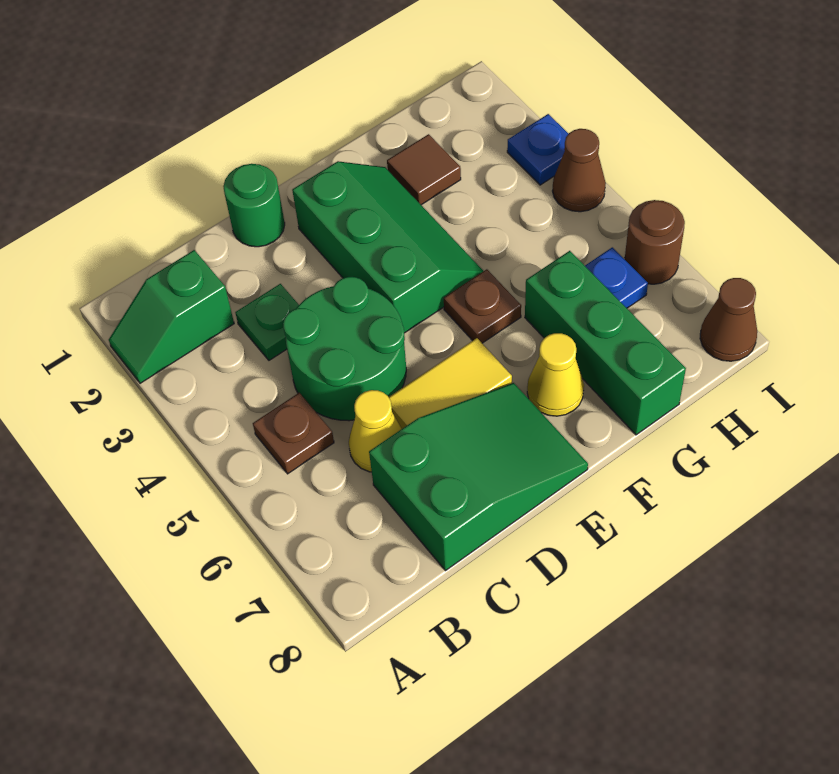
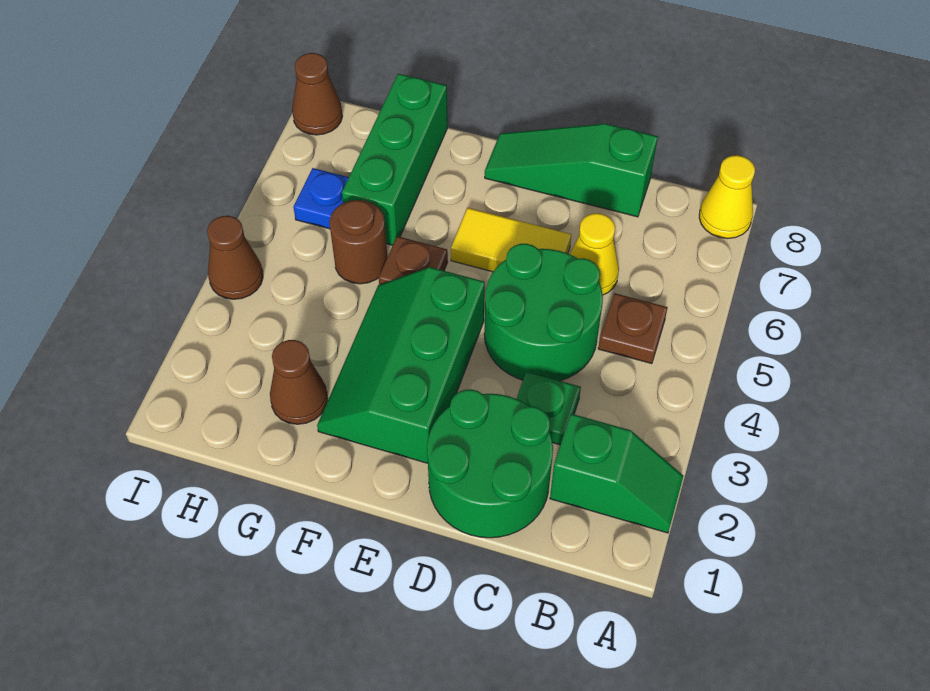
green 2x3 slope [369,383,588,571] -> green 1x3 slope [485,124,658,217]
green 1x1 round brick [223,164,285,247] -> green 2x2 round brick [427,389,553,538]
yellow 1x1 cone [527,333,584,416] -> yellow 1x1 cone moved to [699,155,755,239]
brown 1x1 tile [387,134,461,205] -> brown 1x1 cone [270,340,328,424]
blue 1x1 plate [507,114,569,185] -> none
brown 1x1 round brick [625,200,685,284] -> brown 1x1 round brick moved to [329,200,387,284]

